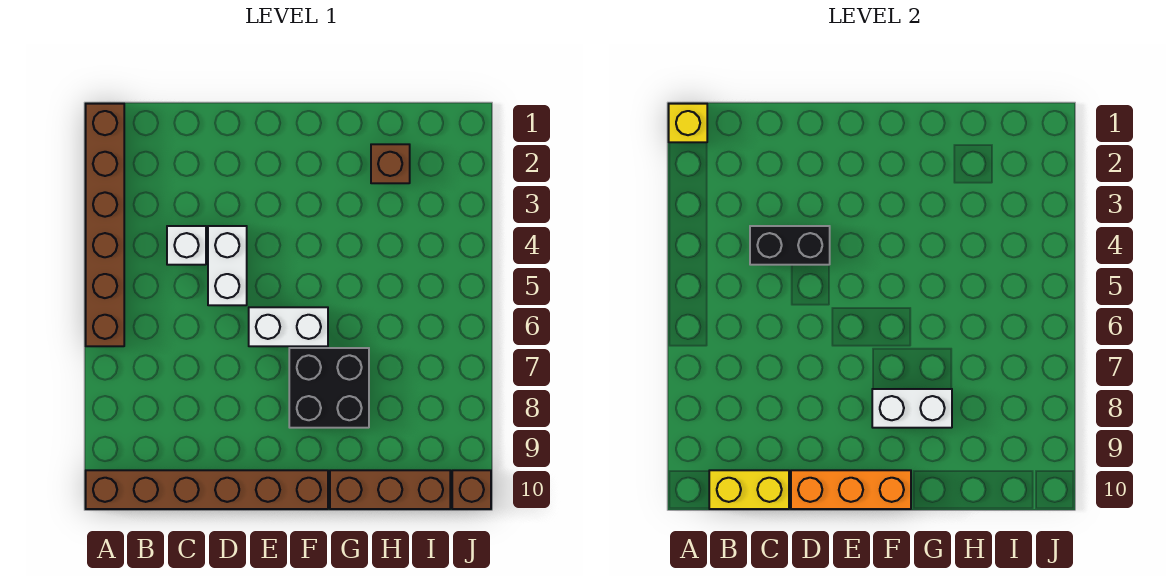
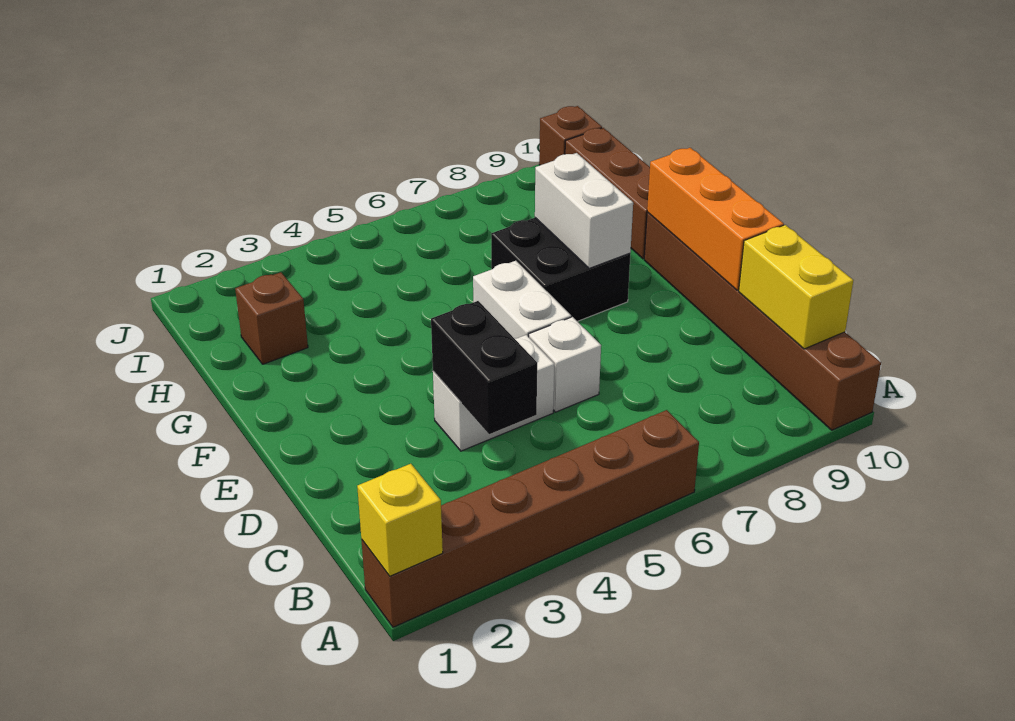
white 1x1 brick [167,226,206,265] -> white 1x1 brick moved to [529,317,601,412]

